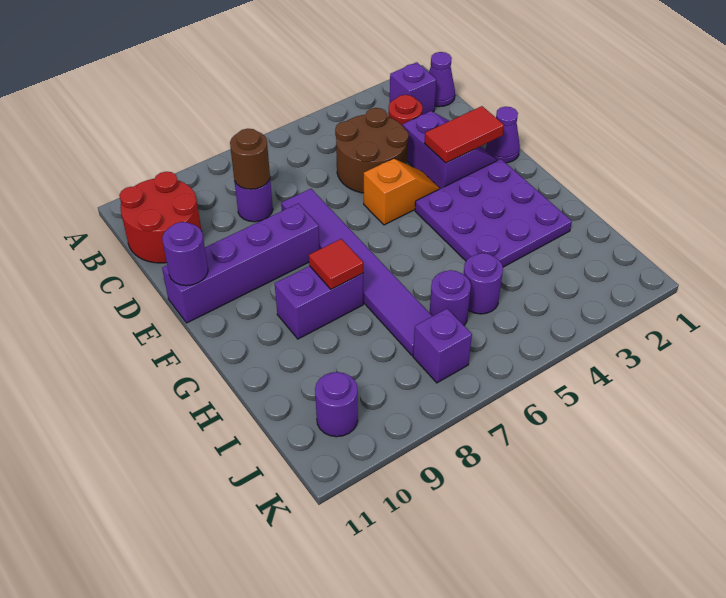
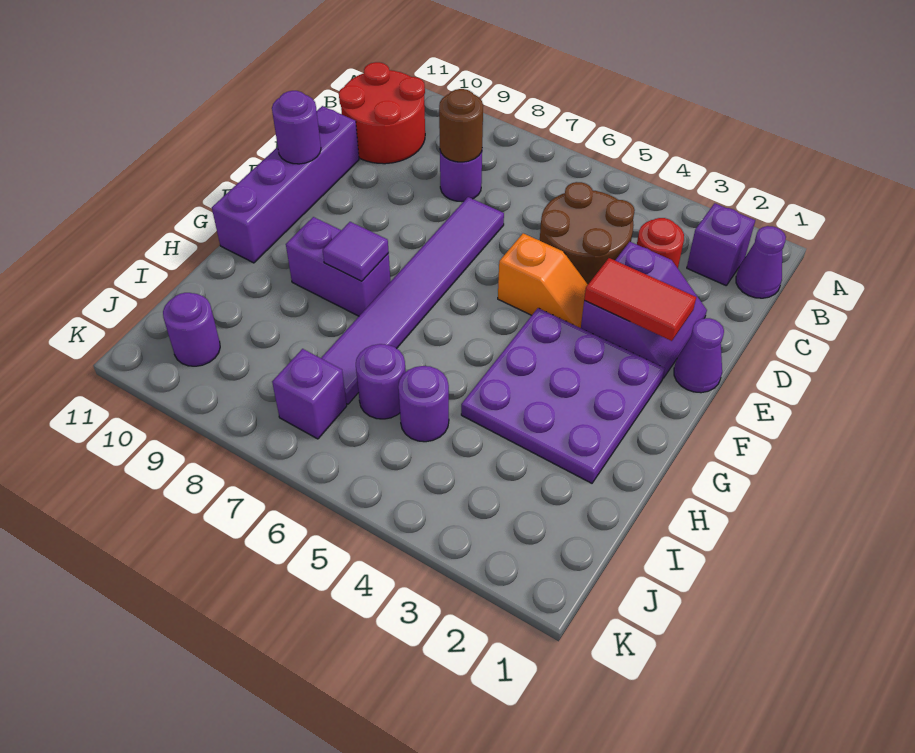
purple 1x4 brick [162,203,320,323] -> purple 1x4 brick turned to [212,106,359,263]
red 1x1 tile [309,239,363,289] -> purple 1x1 tile [323,222,389,281]

